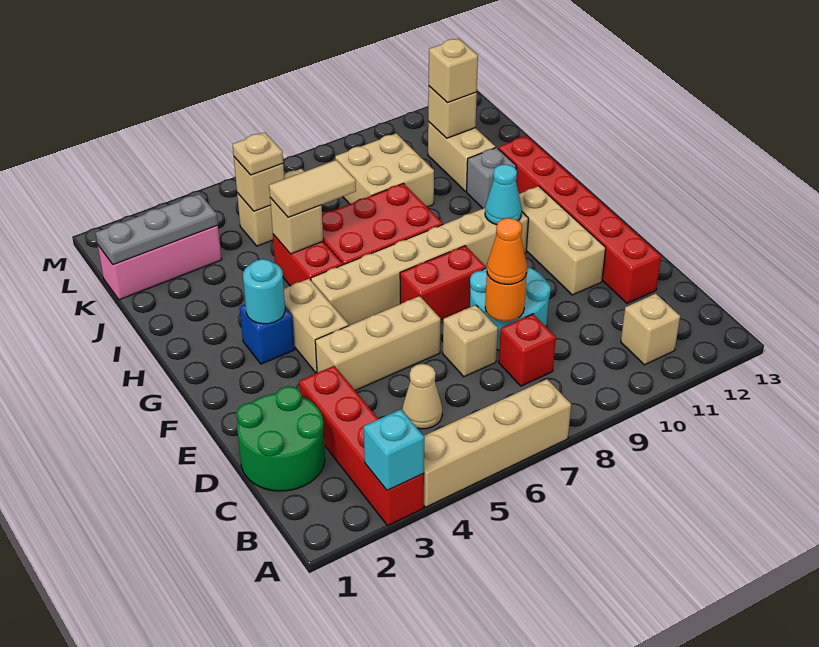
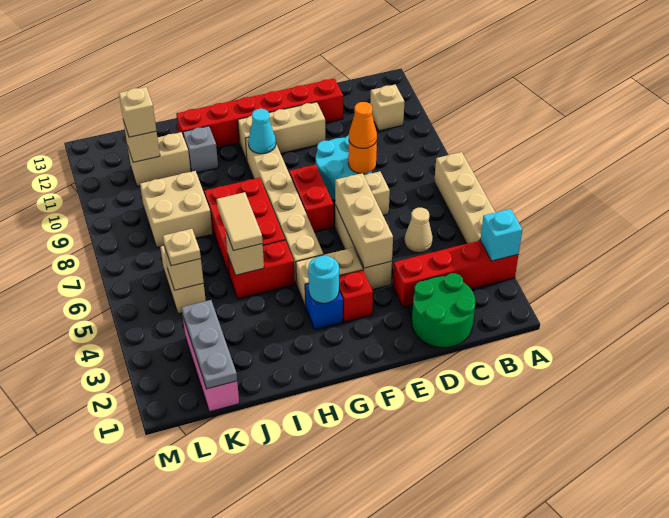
red 1x1 brick [499,314,556,386] -> red 1x1 brick moved to [339,270,373,322]
none -> tan 1x3 brick [335,173,393,268]

